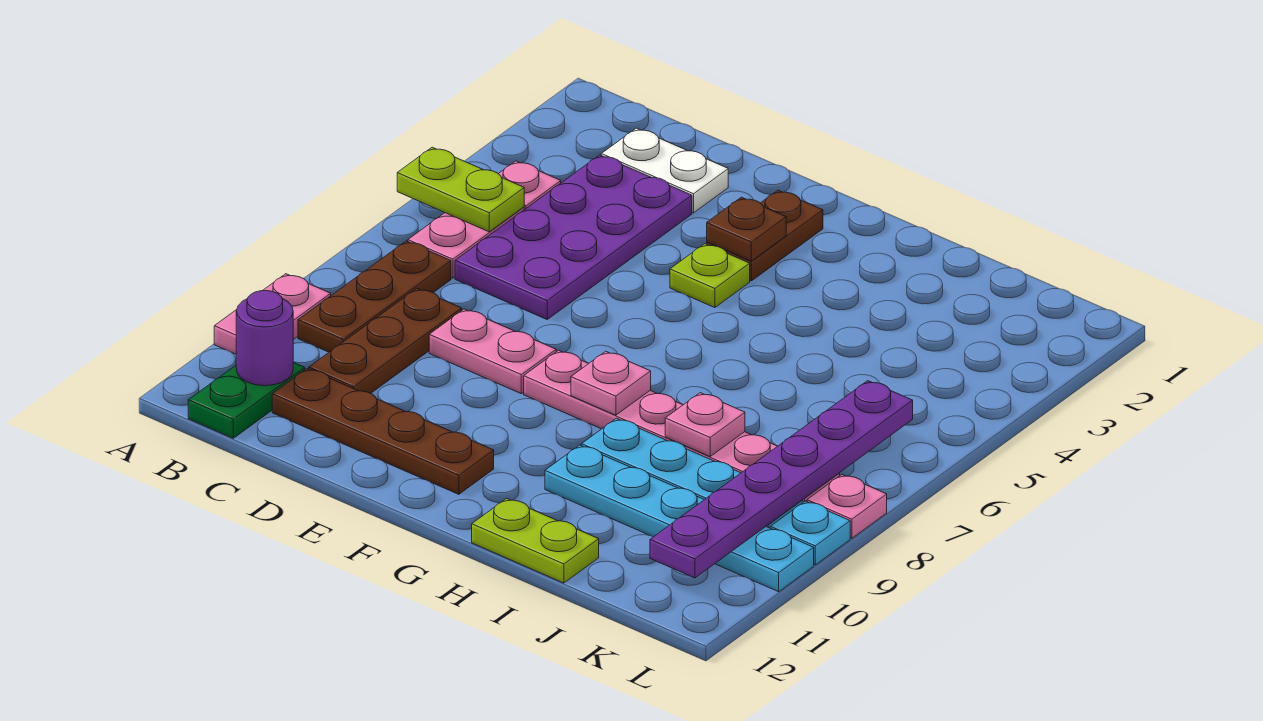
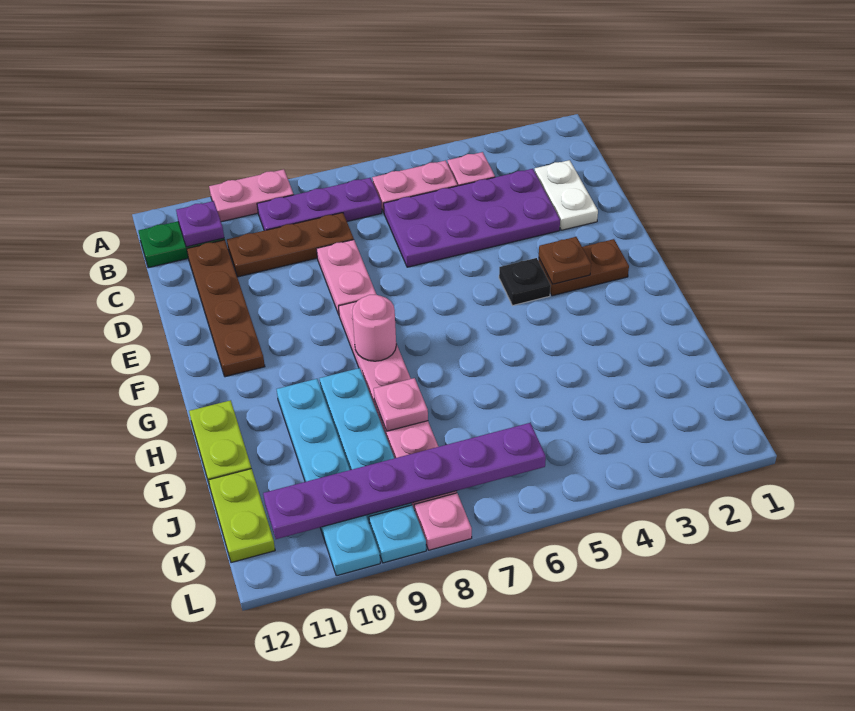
lime 1x2 plate [397,147,524,232] -> lime 1x2 plate moved to [209,469,275,563]
brown 1x3 plate [298,241,451,352] -> purple 1x3 plate [257,178,382,231]
purple 1x1 round brick [236,291,293,386] -> purple 1x1 plate [176,201,224,247]
lime 1x1 plate [670,244,750,308] -> black 1x1 plate [499,258,551,306]
pink 1x1 plate [571,351,651,415] -> pink 1x1 round brick [352,295,396,361]

